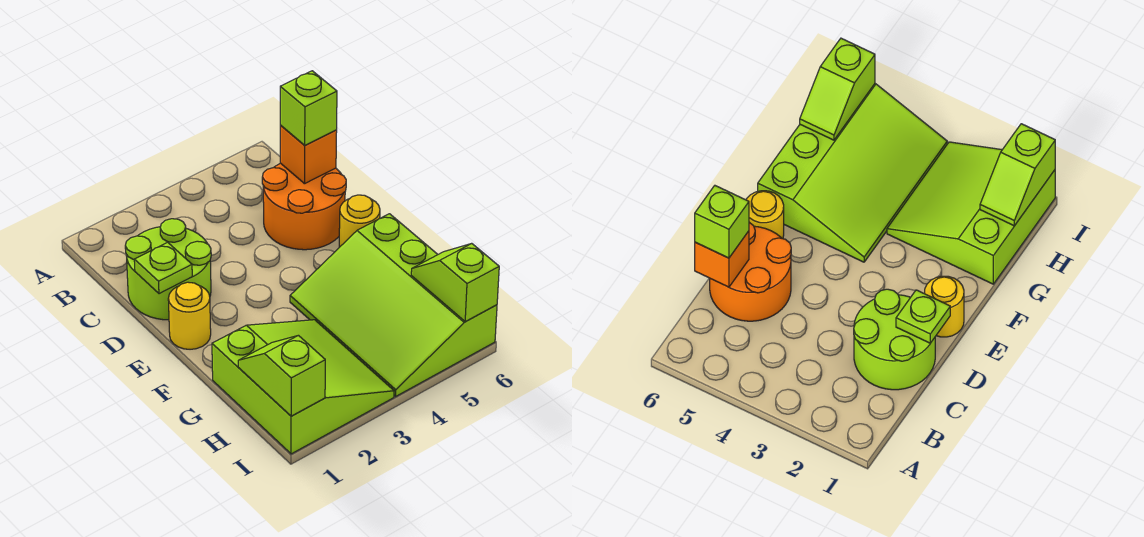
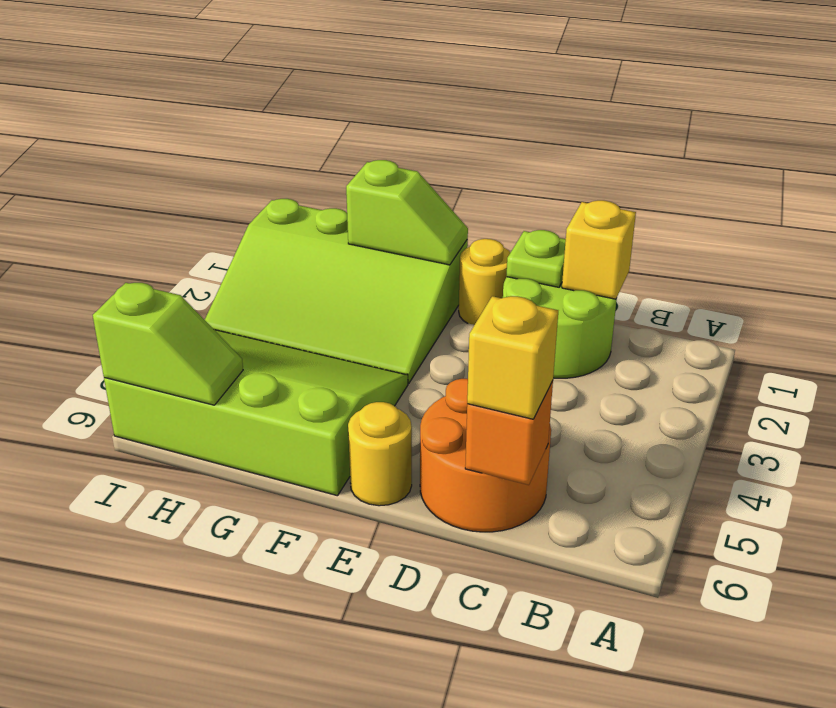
none -> yellow 1x1 brick [562,200,636,299]
lime 1x1 brick [280,71,337,145] -> yellow 1x1 brick [467,296,558,419]
lime 3x3 slope [212,320,394,454] -> lime 3x4 slope [205,199,468,384]
lime 1x2 slope [238,335,325,416] -> lime 1x2 slope moved to [346,160,468,265]

